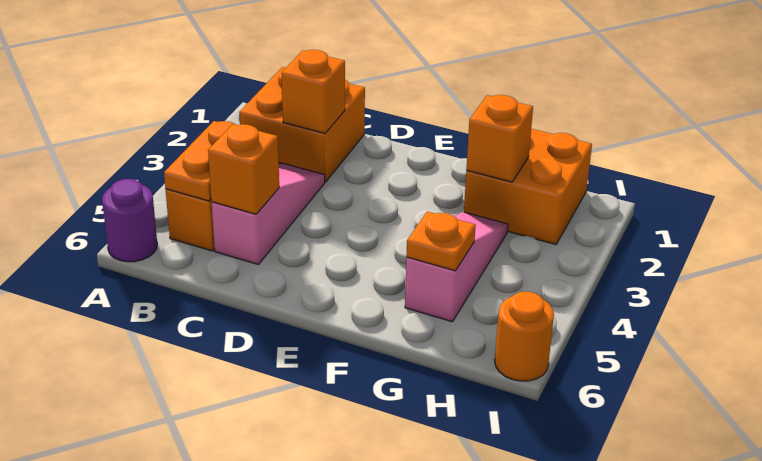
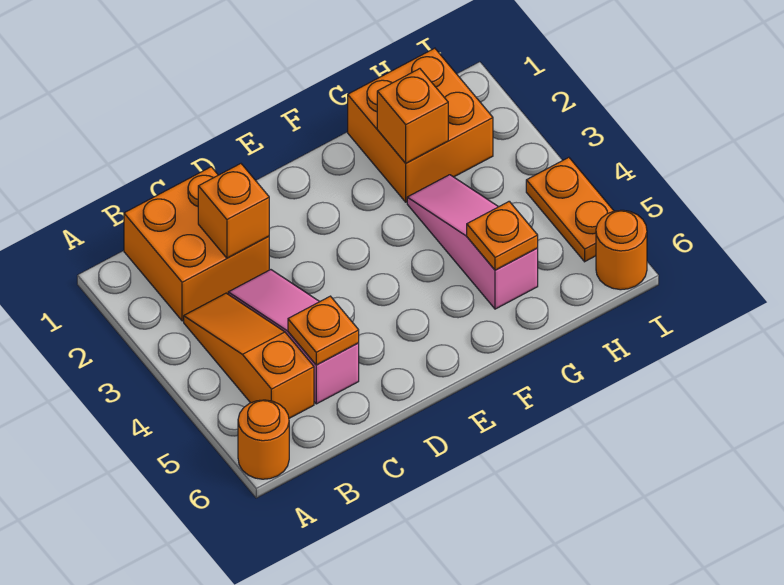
purple 1x1 round brick [102,179,157,262] -> orange 1x1 round brick [238,400,289,479]
orange 1x2 plate [164,121,235,201] -> orange 1x2 plate moved to [526,157,614,262]
orange 1x1 brick [208,124,279,214] -> orange 1x1 plate [288,296,359,365]

